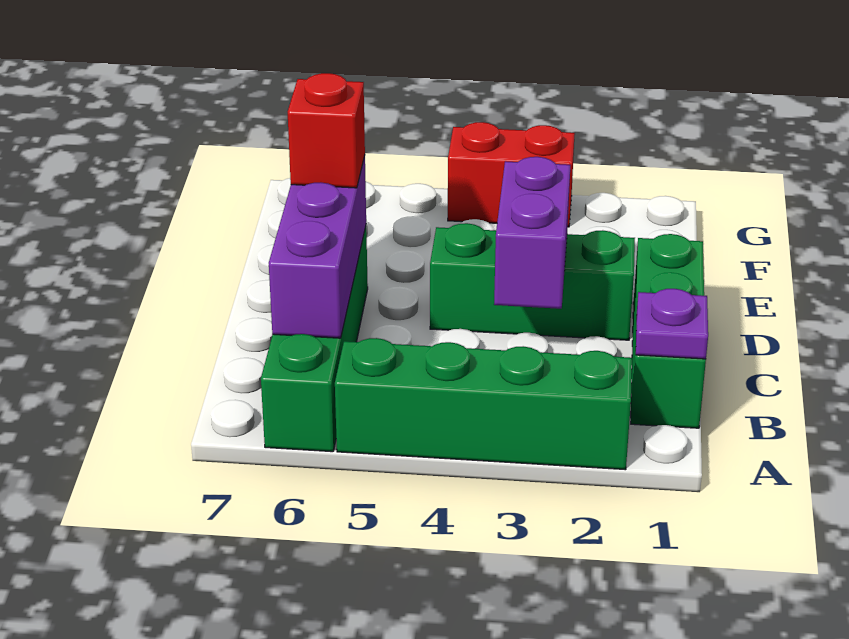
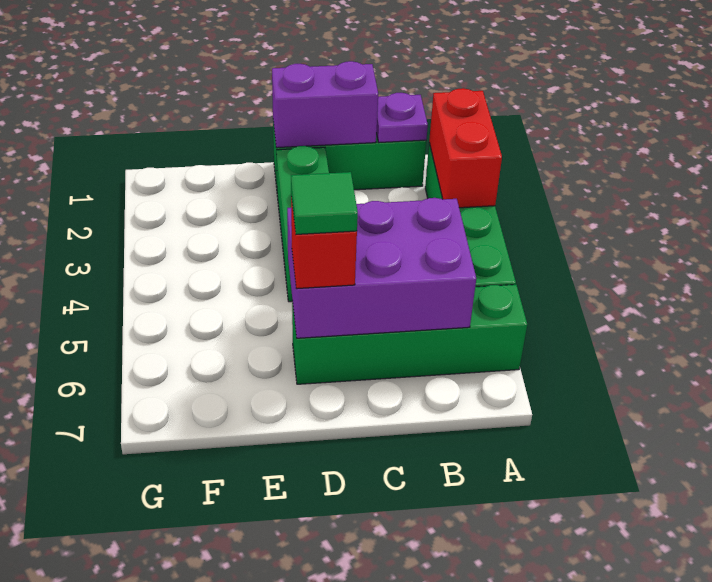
purple 1x3 brick [269,156,366,338] -> purple 2x3 brick [287,198,476,338]
purple 1x2 brick [494,157,570,309] -> purple 1x2 brick moved to [272,61,378,148]
none -> green 1x1 tile [291,172,358,234]
red 1x2 brick [448,122,575,227] -> red 1x2 brick moved to [429,88,502,208]

